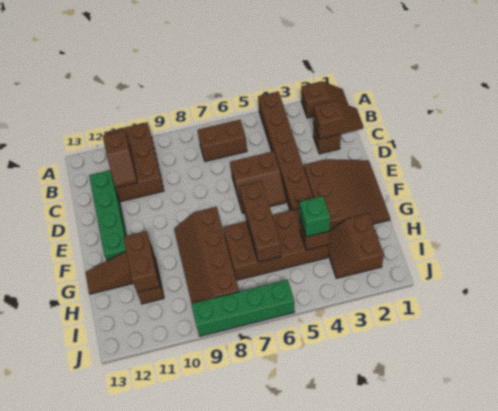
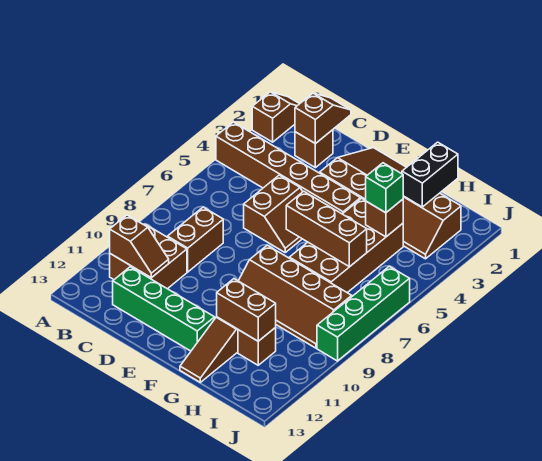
brown 2x3 brick [104,122,164,202] -> brown 2x2 brick [110,224,187,289]
brown 1x2 brick [198,120,247,162] -> brown 1x2 brick moved to [167,207,223,272]
none -> black 1x2 brick [402,142,458,207]

